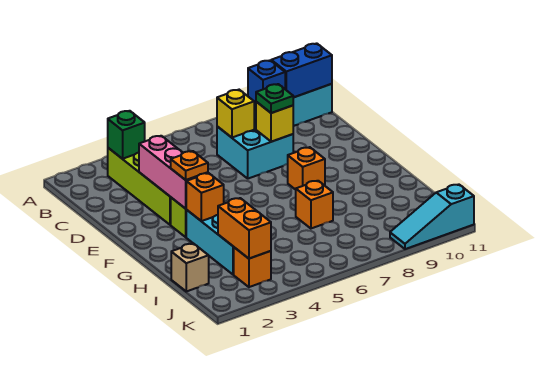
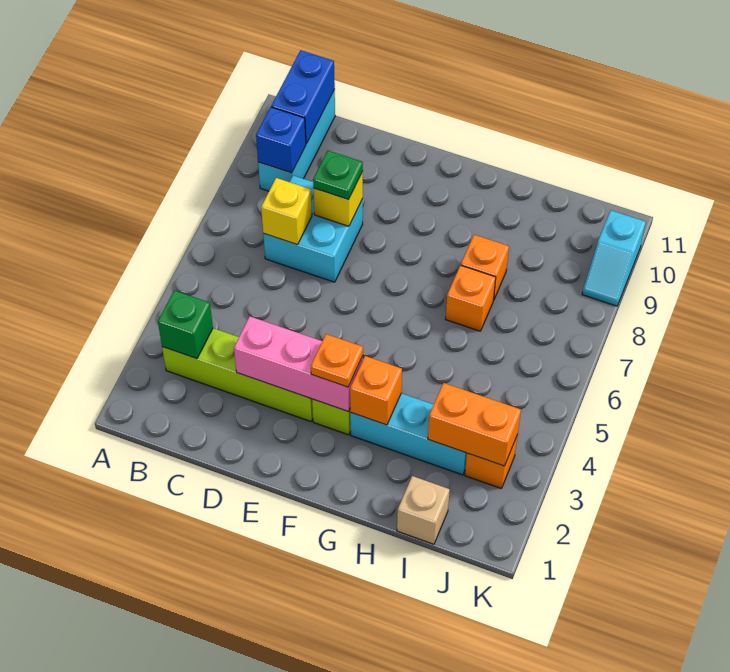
orange 1x1 brick [288,147,325,190] -> orange 1x1 brick moved to [461,235,509,299]
cyan 1x3 slope [390,184,474,249] -> cyan 1x2 slope [582,210,646,306]

